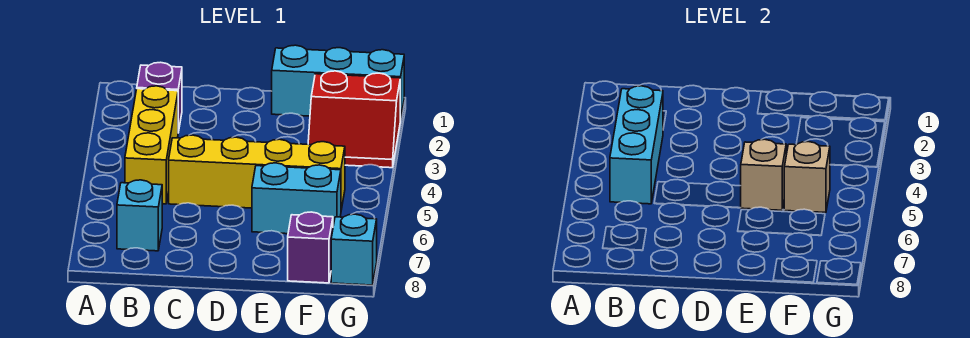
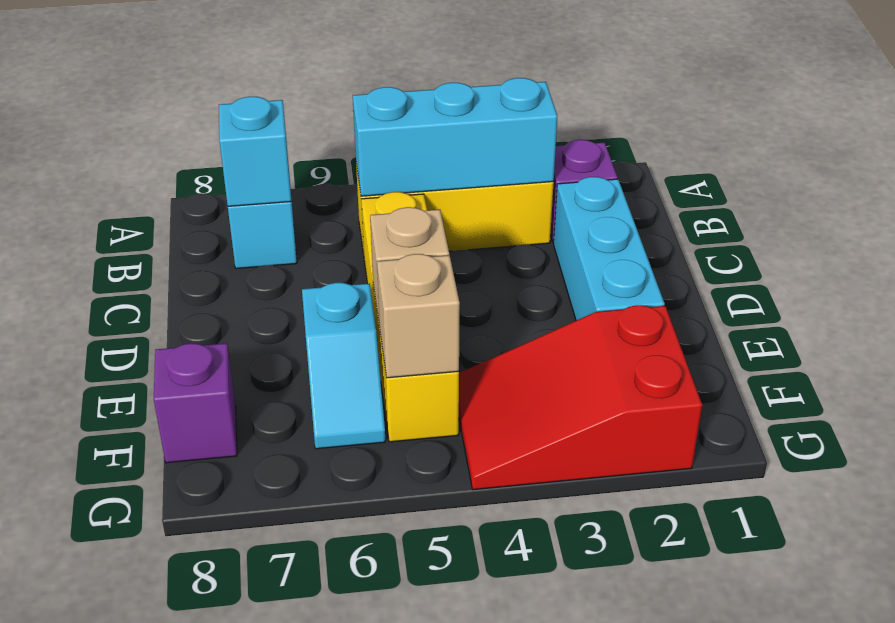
cyan 1x3 brick [272,45,404,120] -> cyan 1x3 brick moved to [554,177,665,320]
cyan 1x2 brick [252,163,341,234] -> cyan 1x2 slope [302,283,385,449]
red 2x2 slope [308,71,400,168] -> red 2x3 slope [459,305,702,490]
cyan 1x1 brick [331,214,377,285] -> cyan 1x1 brick moved to [219,97,291,206]

